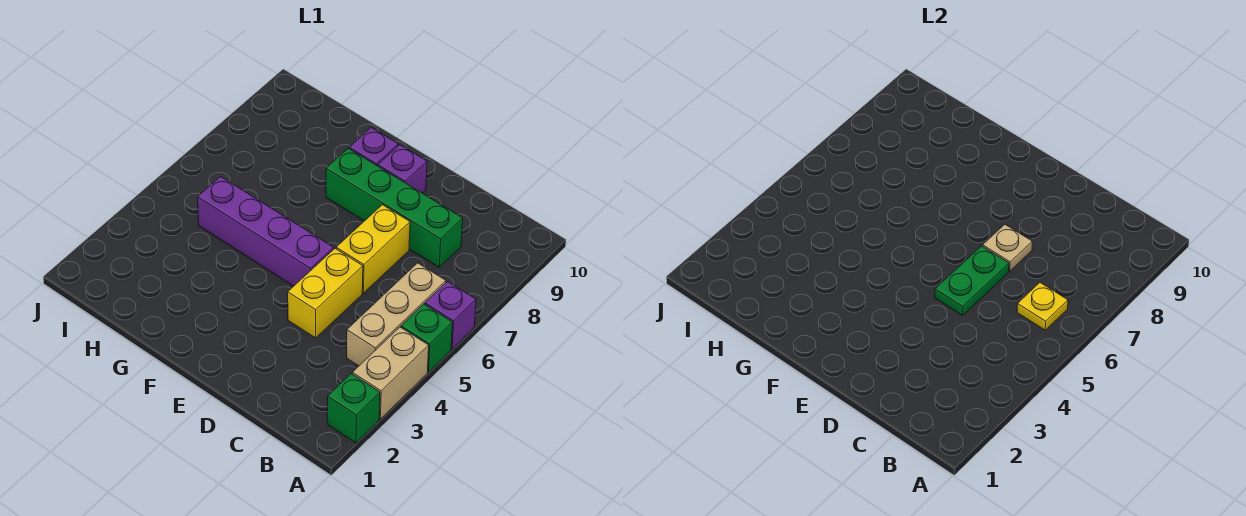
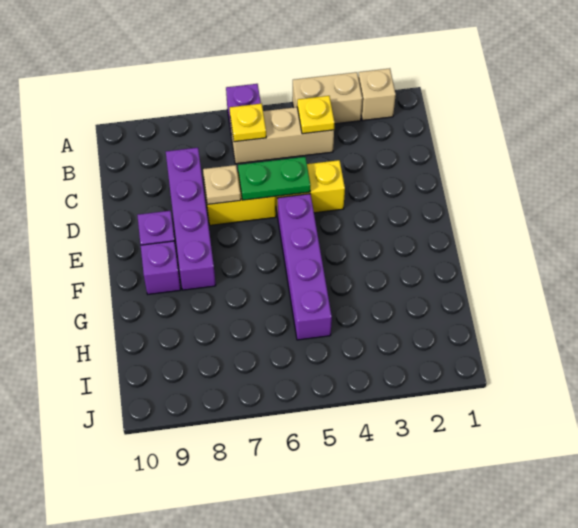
green 1x1 brick [327,374,380,443] -> tan 1x1 brick [358,68,396,121]
green 1x1 brick [401,304,453,372] -> none
none -> yellow 1x1 plate [297,96,335,134]
green 1x4 brick [326,148,463,267] -> purple 1x4 brick [166,148,216,290]

